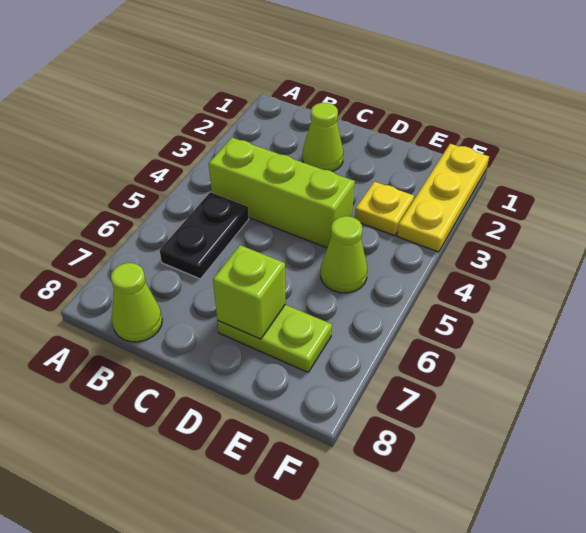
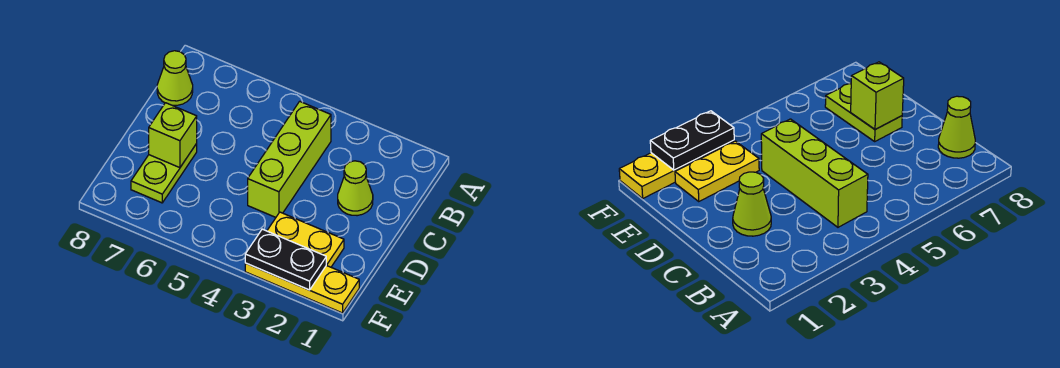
black 1x2 plate [160,192,249,279] -> black 1x2 plate moved to [245,229,326,290]
yellow 1x1 plate [355,182,414,236] -> yellow 1x2 plate [267,212,344,267]
lime 1x1 cone [321,216,367,293] -> none

